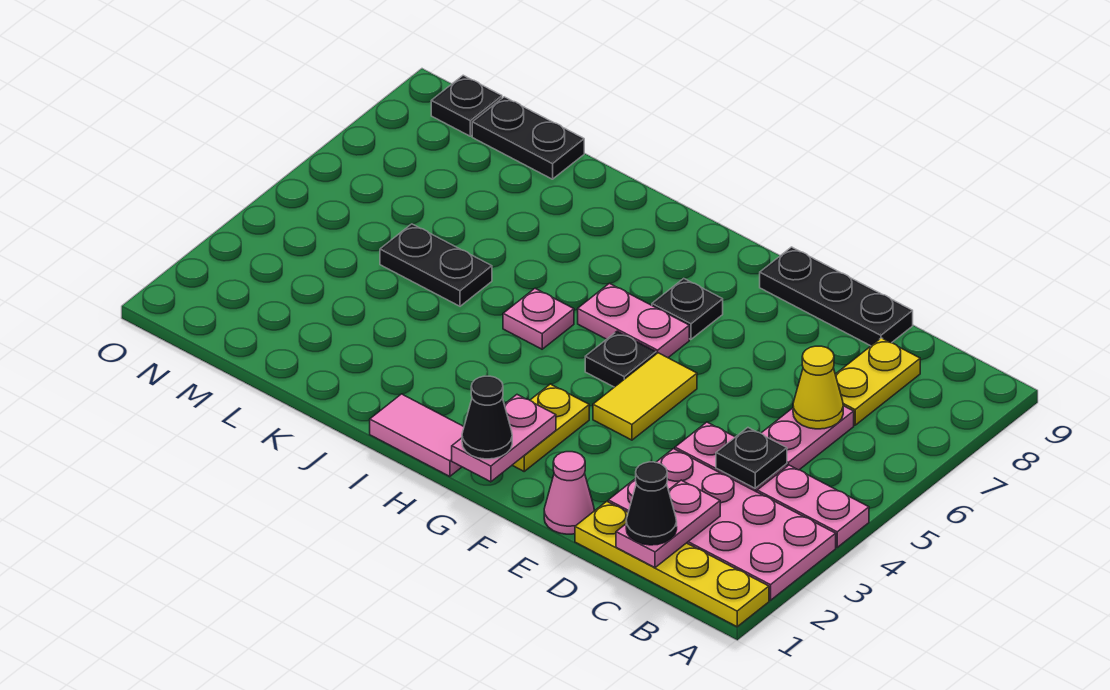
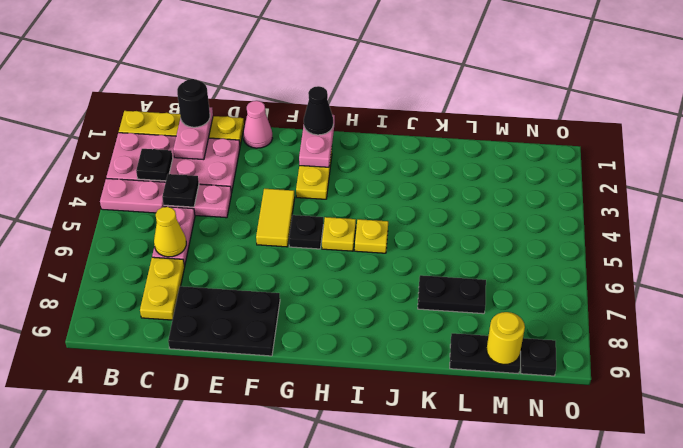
black 1x1 cone [626,462,677,545] -> black 1x1 round brick [177,79,210,127]
black 1x3 plate [760,247,913,346] -> black 2x3 plate [168,286,280,356]
pink 1x2 plate [578,283,689,358] -> none
black 1x1 plate [652,279,723,339] -> black 1x1 plate moved to [136,149,173,181]
pink 1x2 tile [370,394,464,477] -> none
none -> yellow 1x1 plate [322,217,356,251]
pink 1x1 plate [503,288,574,349] -> yellow 1x1 plate [355,219,388,253]
black 1x2 plate [380,224,492,306] -> black 1x2 plate moved to [418,275,486,314]
none -> yellow 1x1 round brick [487,312,525,364]

